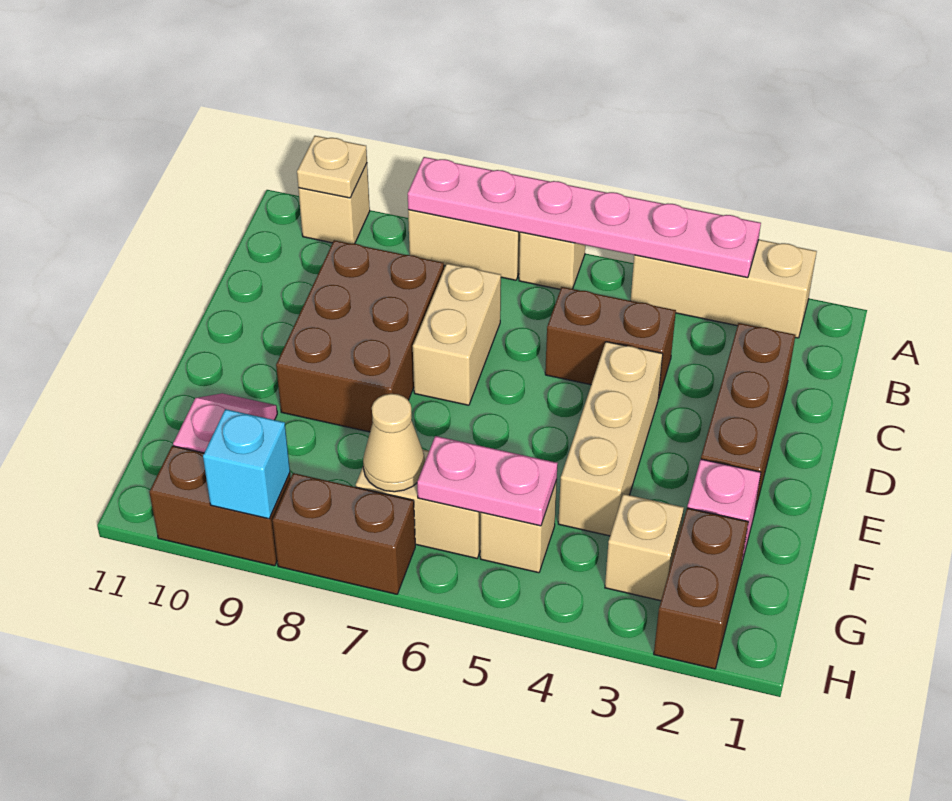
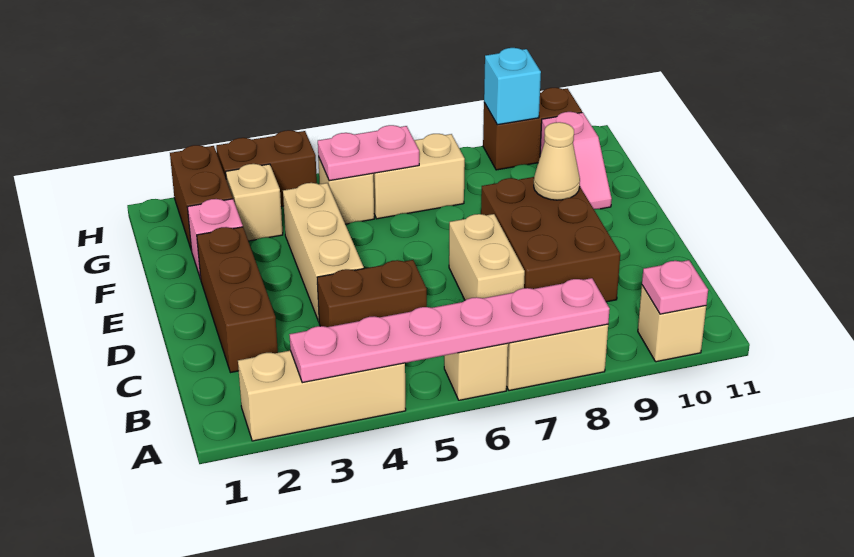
tan 1x1 plate [297,136,367,198] -> pink 1x1 plate [642,260,708,314]
tan 1x1 cone [363,394,425,492] -> tan 1x1 cone moved to [534,122,580,200]
brown 1x2 brick [272,473,415,594] -> brown 1x2 brick moved to [216,130,317,207]

